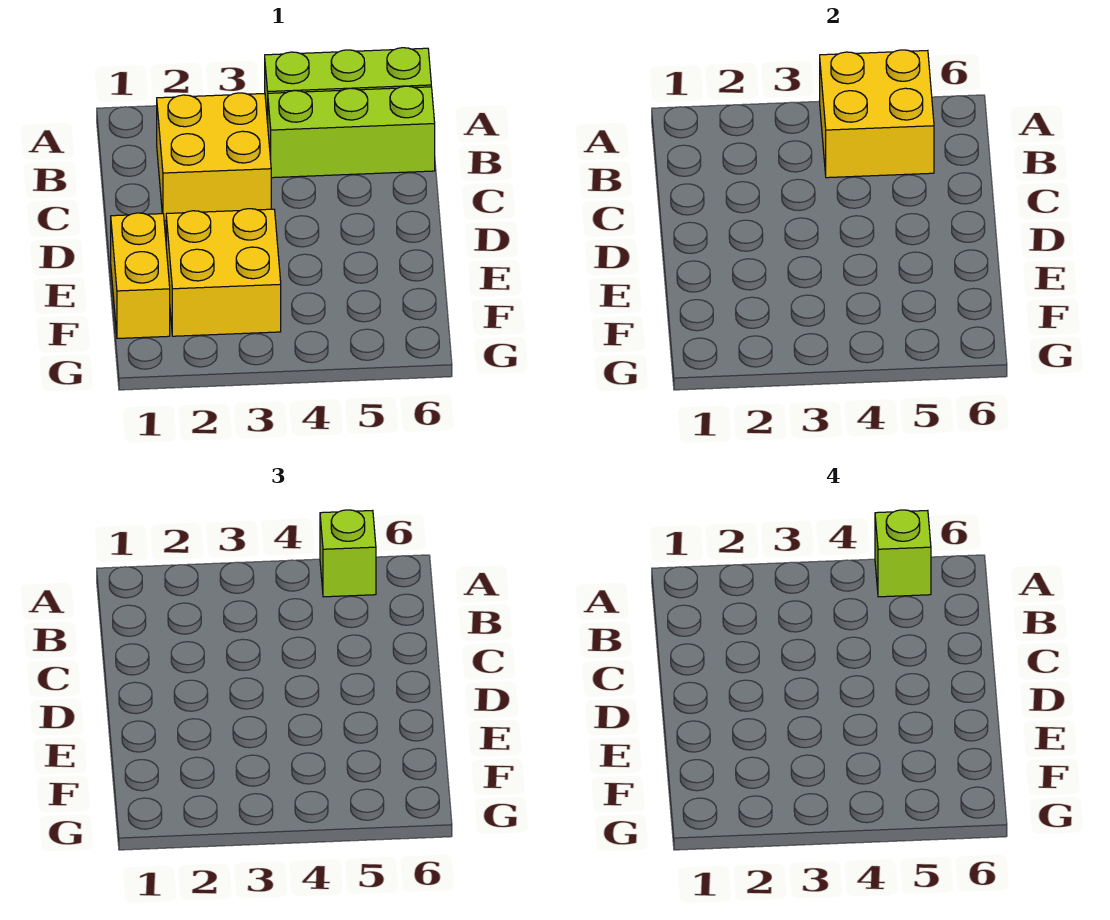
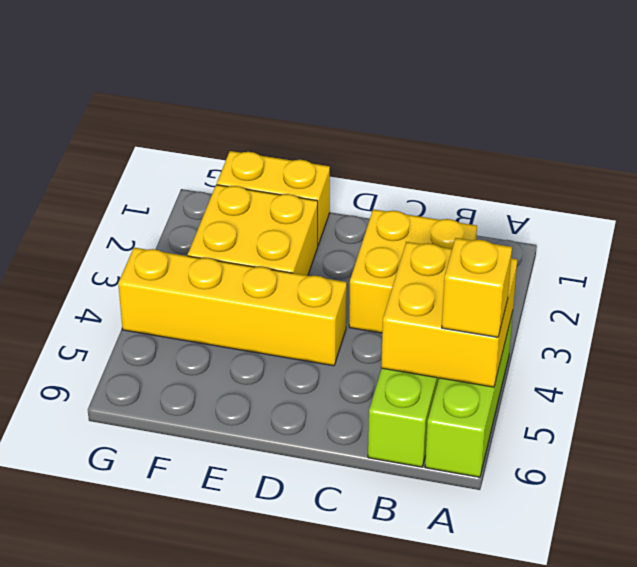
lime 1x1 brick [320,510,376,597] -> yellow 1x1 brick [442,238,512,337]
lime 1x1 brick [875,510,931,597] -> none
none -> yellow 1x4 brick [118,248,347,366]

